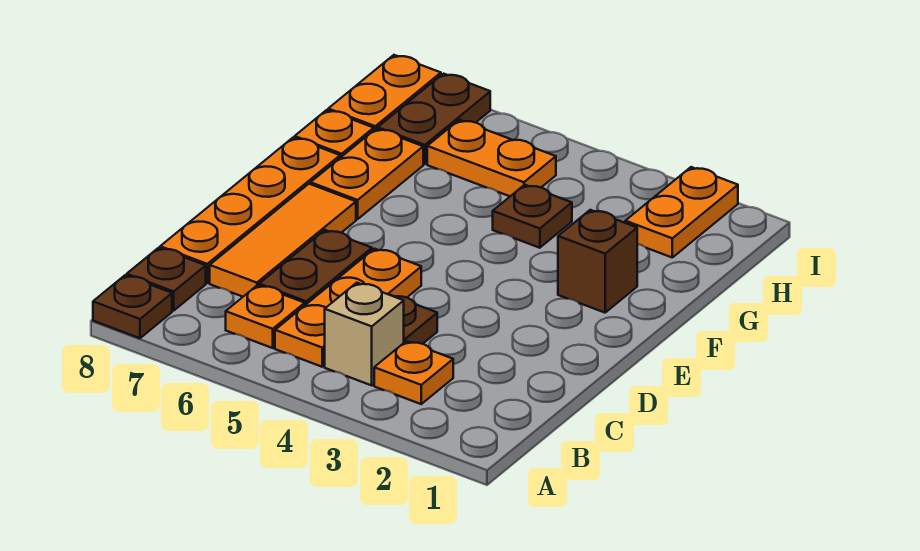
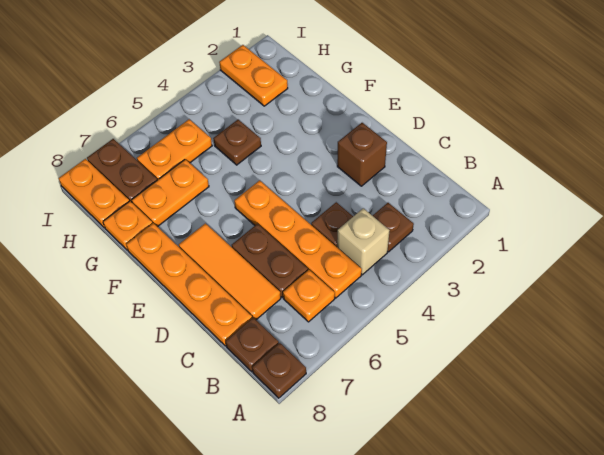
orange 1x1 plate [374,341,453,404] -> brown 1x1 plate [373,203,414,252]
orange 1x3 plate [275,249,421,367] -> orange 1x4 plate [234,180,362,298]
brown 1x1 brick [558,210,637,313] -> brown 1x1 brick moved to [337,123,387,186]
orange 1x2 plate [311,129,423,219] -> orange 1x2 plate turned to [132,159,209,227]

